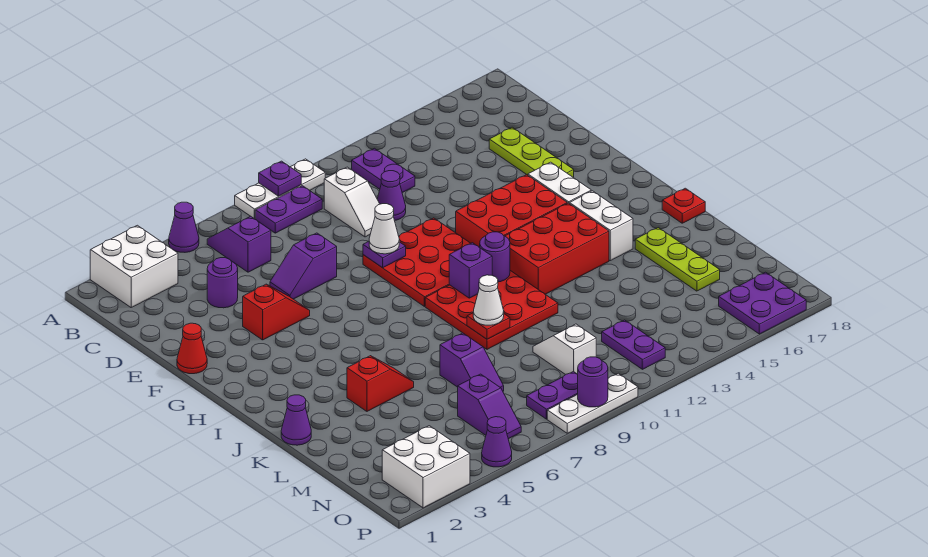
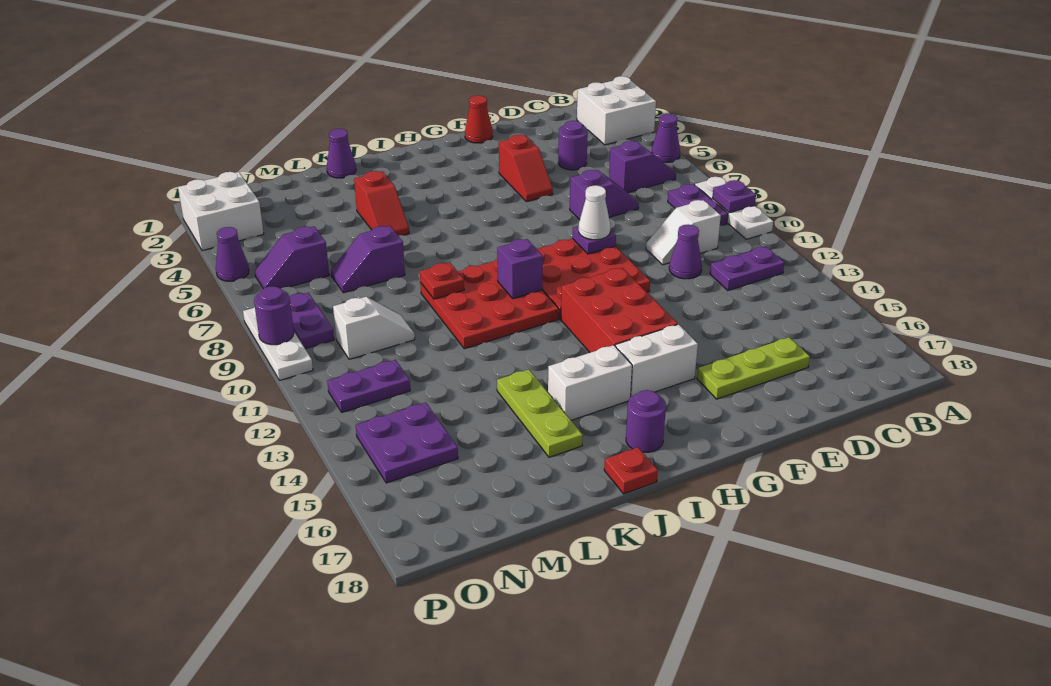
purple 1x2 slope [270,233,337,299] -> purple 1x2 slope turned to [570,170,639,220]
purple 1x1 round brick [480,232,510,282] -> purple 1x1 round brick moved to [626,390,666,452]
red 2x3 brick [505,203,609,294] -> none
white 1x1 cone [473,275,504,325] -> none
lime 1x3 plate [635,228,720,291] -> lime 1x3 plate turned to [497,369,583,457]
purple 2x2 plate [719,272,806,334] -> purple 2x2 plate moved to [356,402,458,483]

